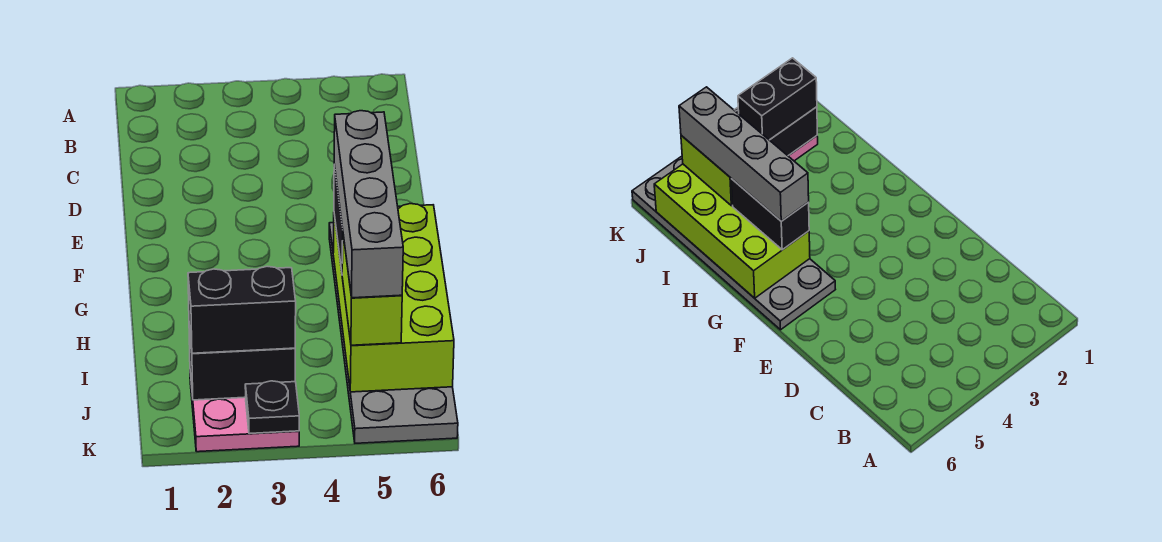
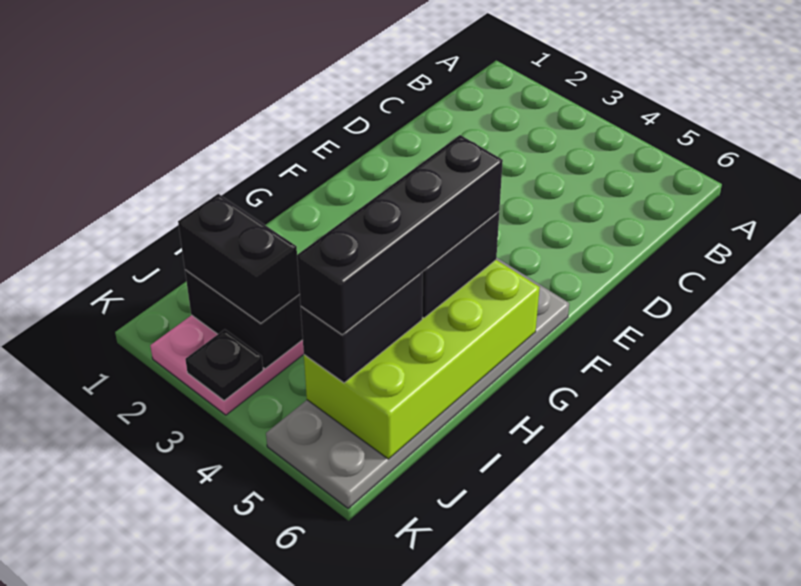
grey 1x4 brick [334,111,403,298] -> black 1x4 brick [297,135,503,335]
lime 1x2 brick [342,235,402,345] -> black 1x2 brick [301,272,423,383]

